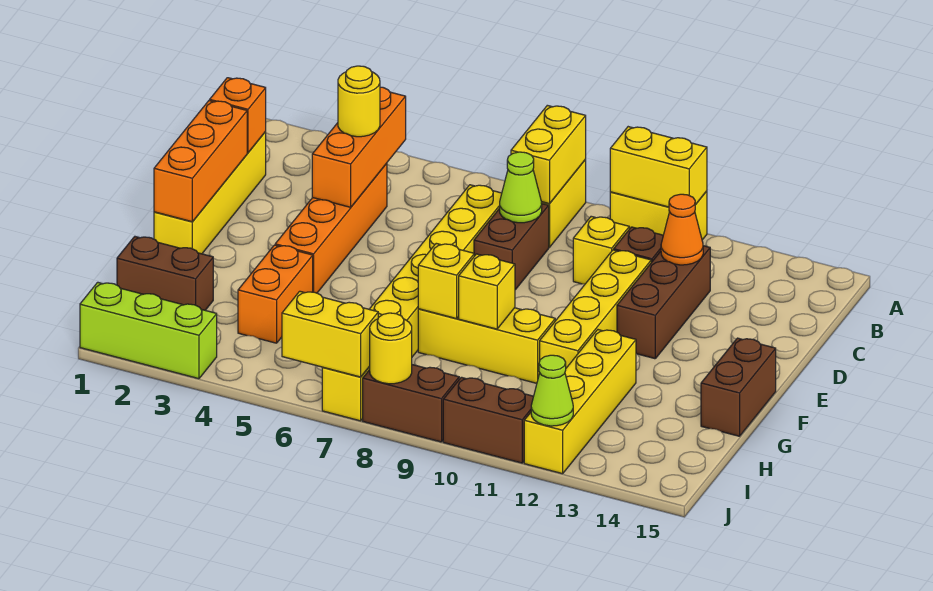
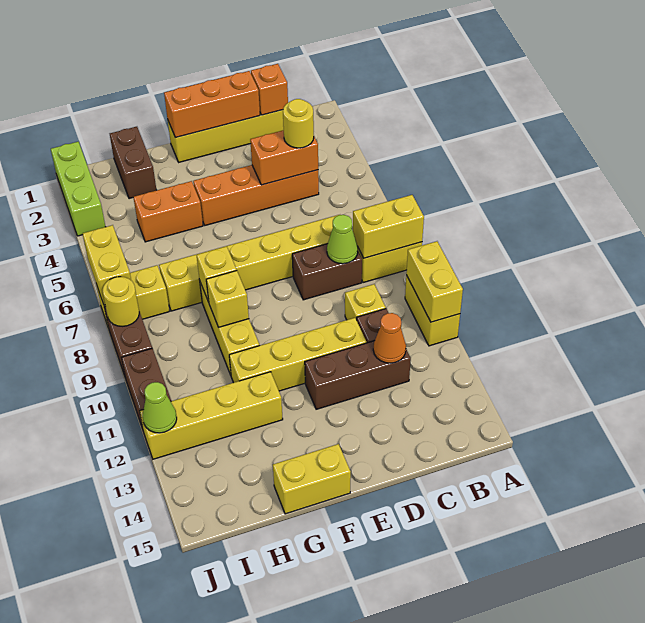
orange 1x3 brick [312,87,406,207] -> orange 1x2 brick [250,130,318,185]
brown 1x2 brick [701,338,776,436] -> yellow 1x2 brick [273,444,351,514]

